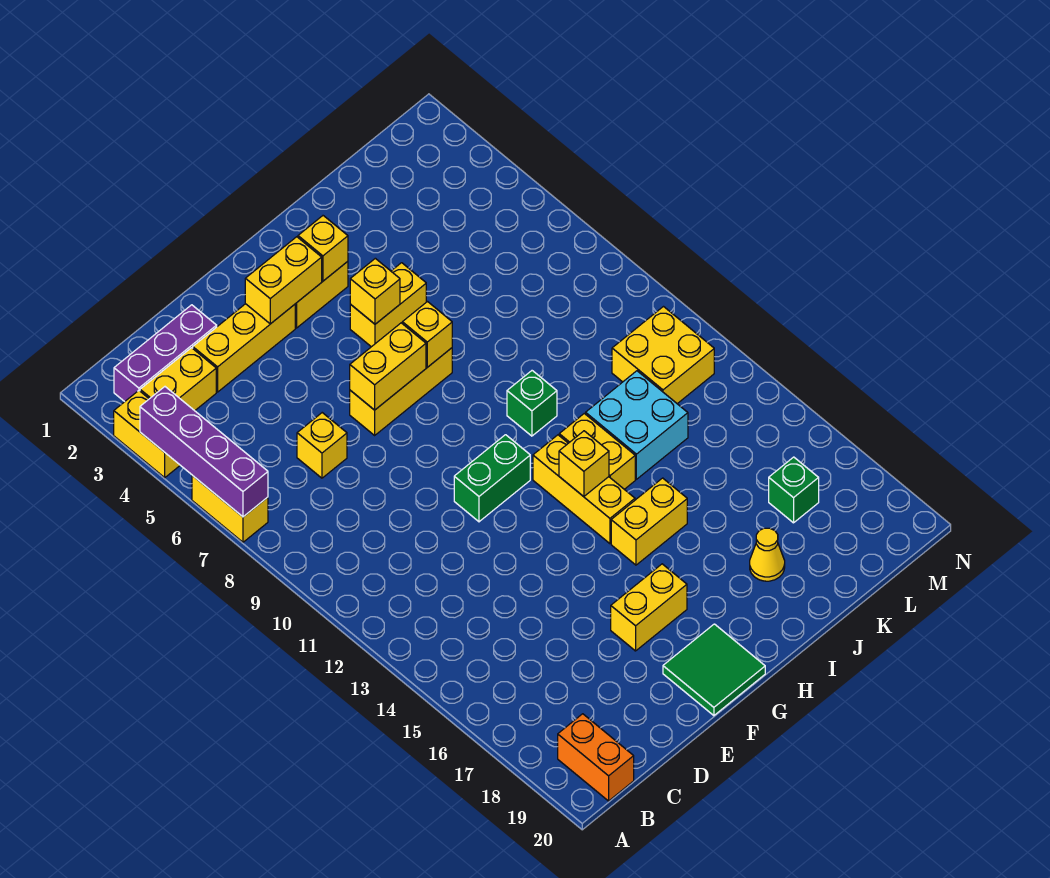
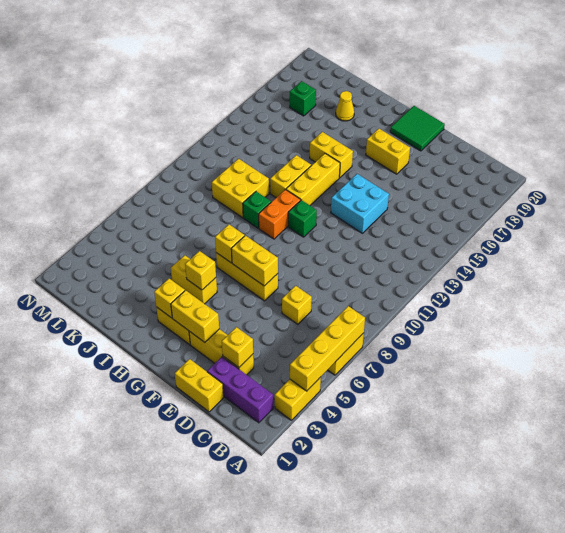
purple 1x4 brick [140,387,268,517] -> yellow 1x4 brick [290,306,365,391]
yellow 1x2 brick [140,348,216,411] -> yellow 1x2 brick moved to [175,359,224,412]
orange 1x2 brick [558,714,634,801] -> orange 1x2 brick moved to [259,189,301,239]
green 1x2 brick [454,435,530,522] -> green 1x1 brick [288,200,317,237]
yellow 1x1 brick [559,431,609,497] -> yellow 1x1 brick moved to [222,327,253,368]
cyan 2x2 brick [586,371,688,479] -> cyan 2x2 brick moved to [331,174,389,233]
yellow 2x2 brick [612,307,714,404] -> yellow 2x2 brick moved to [212,159,269,218]

